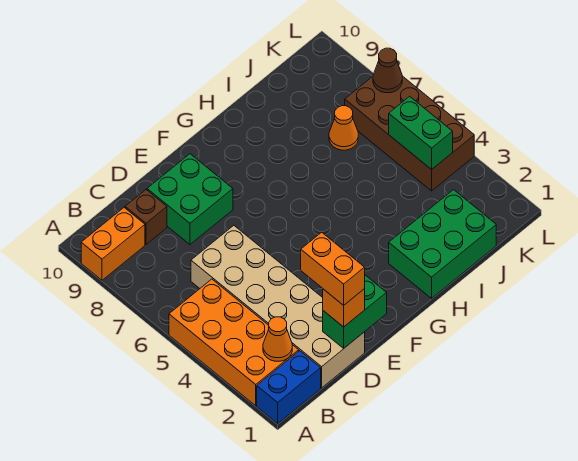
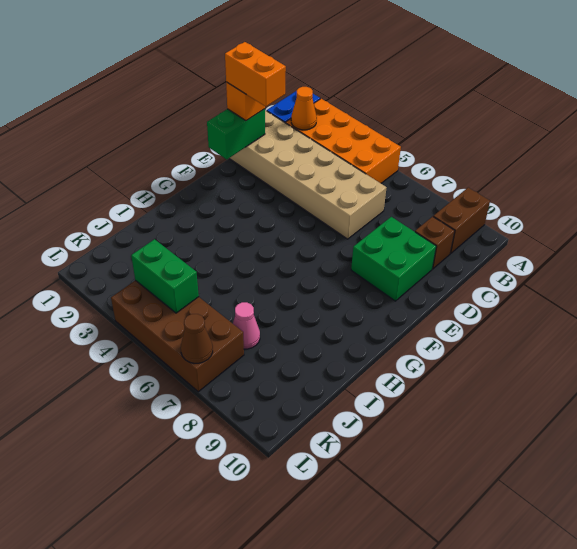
orange 1x2 brick [81,208,145,280] -> brown 1x2 brick [433,188,490,253]
green 2x3 brick [389,190,496,298] -> none
orange 1x1 cone [329,106,358,150] -> pink 1x1 cone [233,302,260,349]

